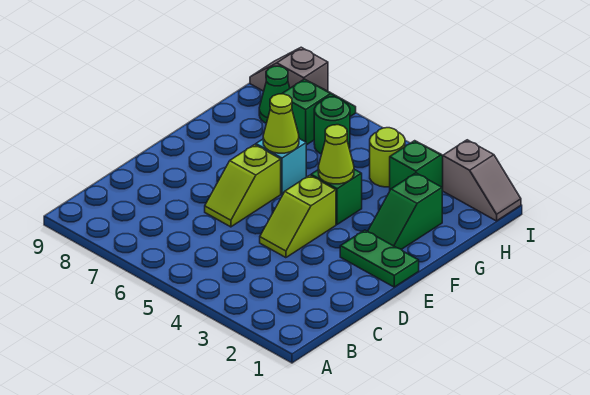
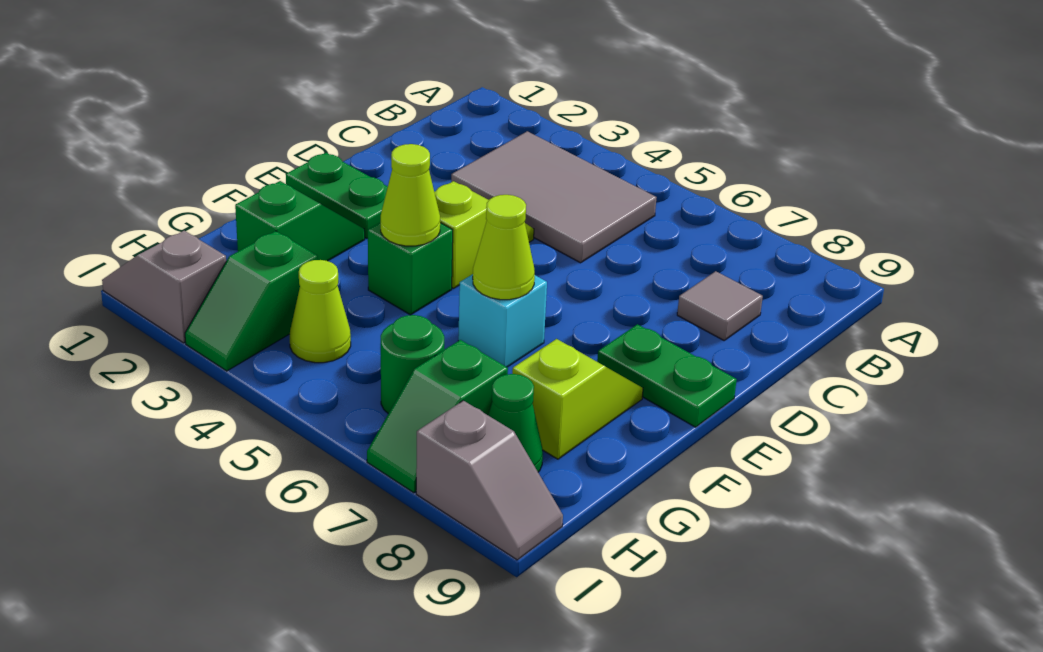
none -> grey 2x3 tile [451,131,657,263]
none -> grey 1x1 tile [677,271,763,340]
lime 1x2 slope [205,145,281,227] -> lime 1x2 slope moved to [512,339,643,459]
none -> green 1x2 plate [597,324,737,427]
lime 1x1 round brick [370,128,405,187] -> lime 1x1 cone [290,260,351,363]

